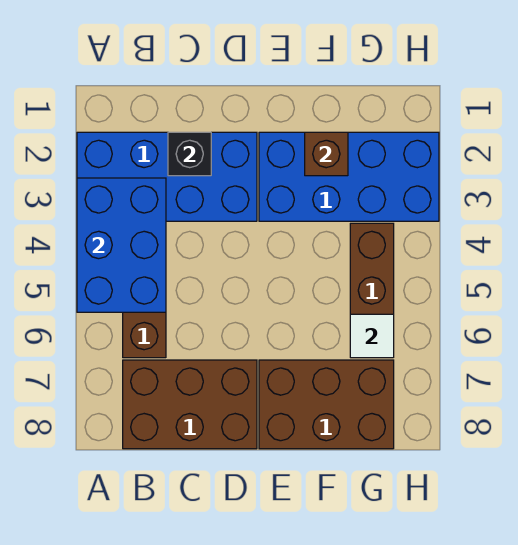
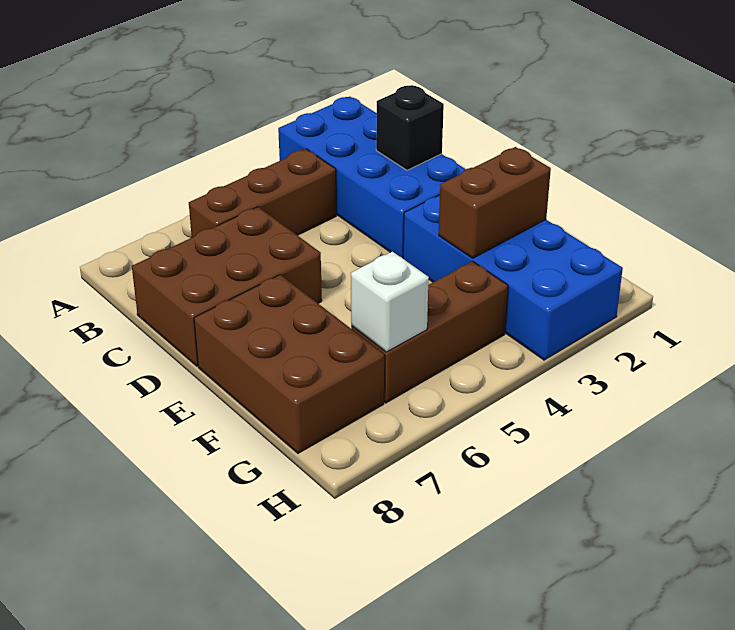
blue 2x3 brick [77,178,166,312] -> none
brown 2x3 brick [123,360,257,449] -> brown 2x3 brick turned to [132,207,322,366]
brown 1x1 brick [305,132,348,176] -> brown 1x2 brick [439,147,551,258]
white 1x1 tile [350,314,394,358] -> white 1x1 brick [351,252,429,352]

